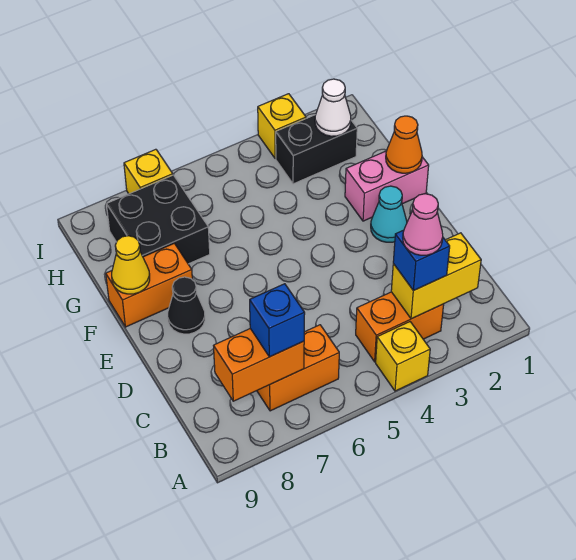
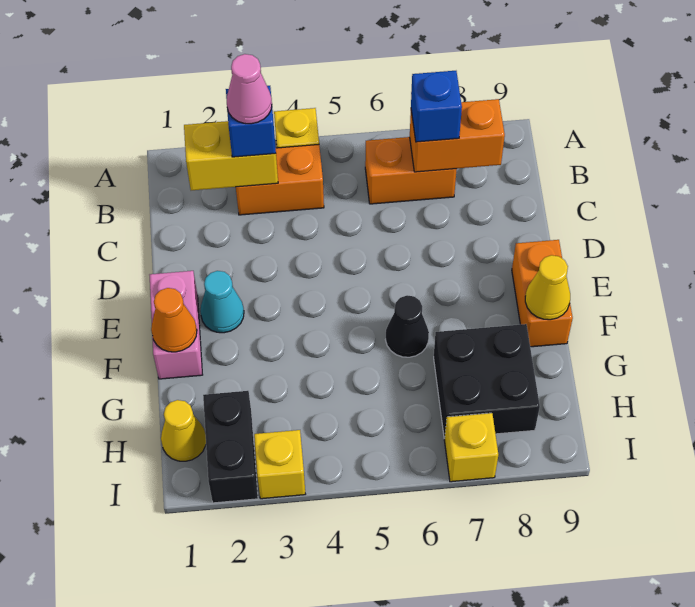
black 1x1 cone [168,277,205,334] -> black 1x1 cone moved to [385,295,429,357]
pink 1x2 brick [345,151,429,221] -> pink 1x2 brick turned to [150,271,202,379]
orange 1x2 brick [106,243,192,327] -> orange 1x2 brick turned to [512,240,573,347]
none -> yellow 1x1 cone [161,400,206,461]
black 1x2 brick [276,115,357,184] -> black 1x2 brick turned to [203,391,258,503]
white 1x1 cone [315,79,351,136] -> none

